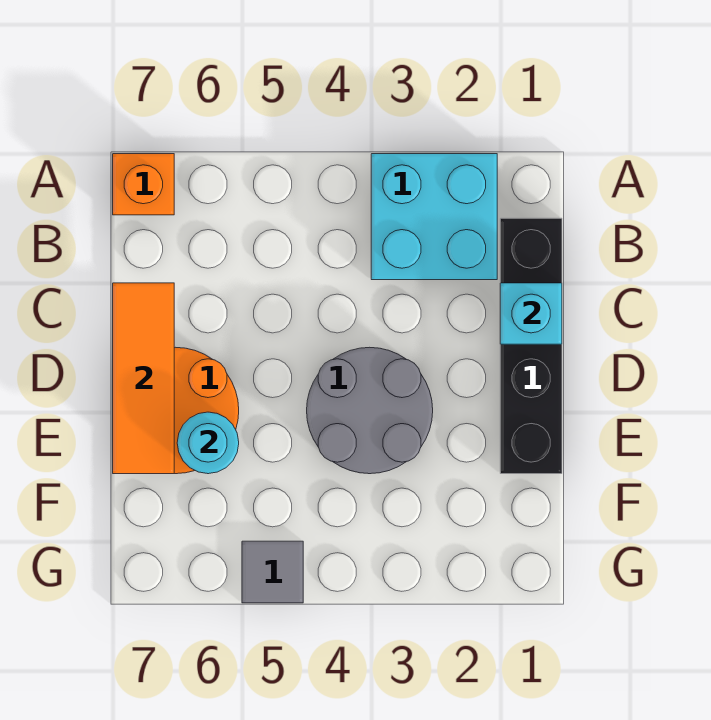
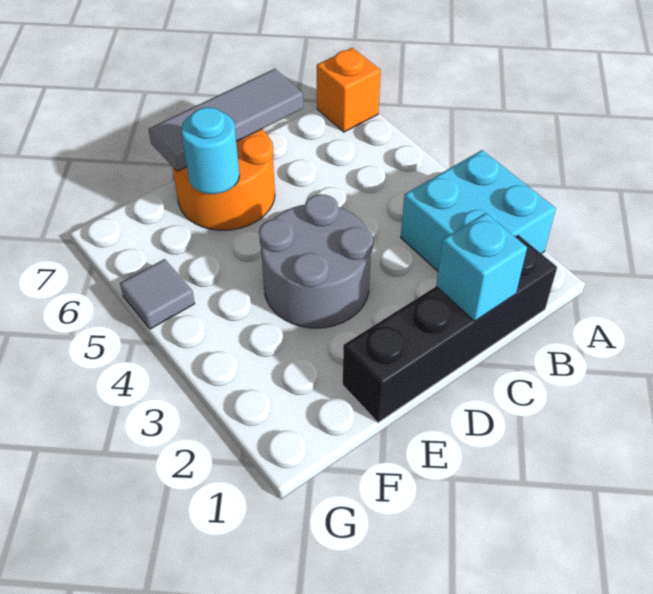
orange 1x3 tile [113,283,174,474] -> grey 1x3 tile [148,69,303,171]

